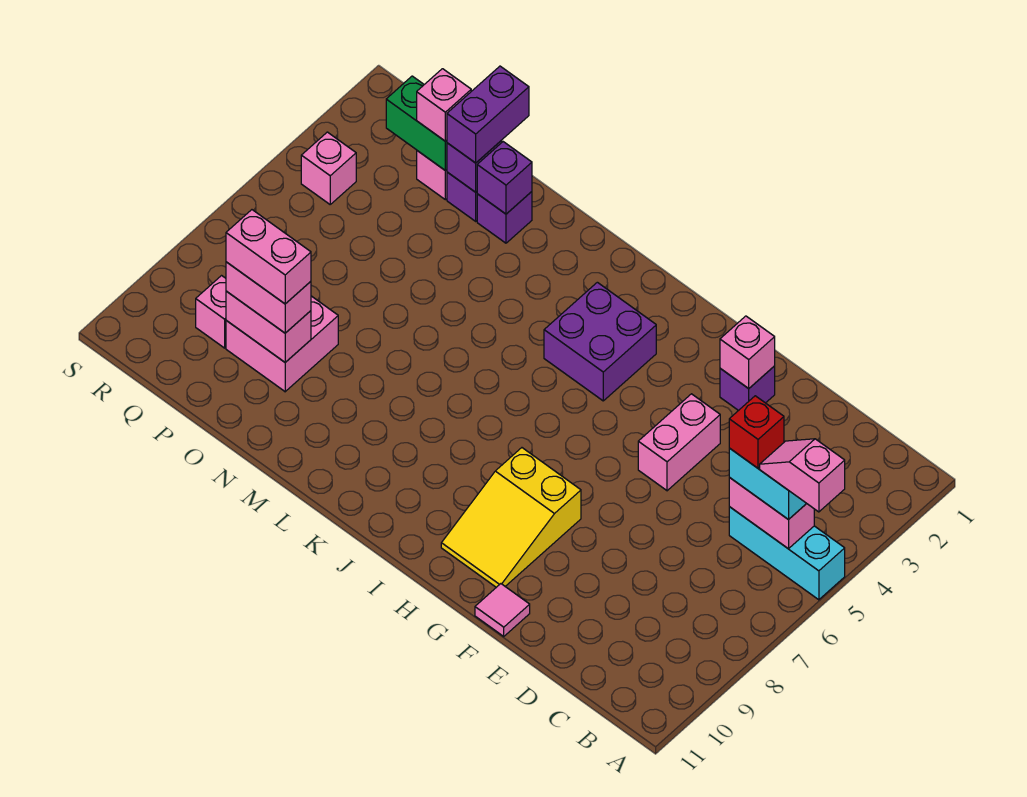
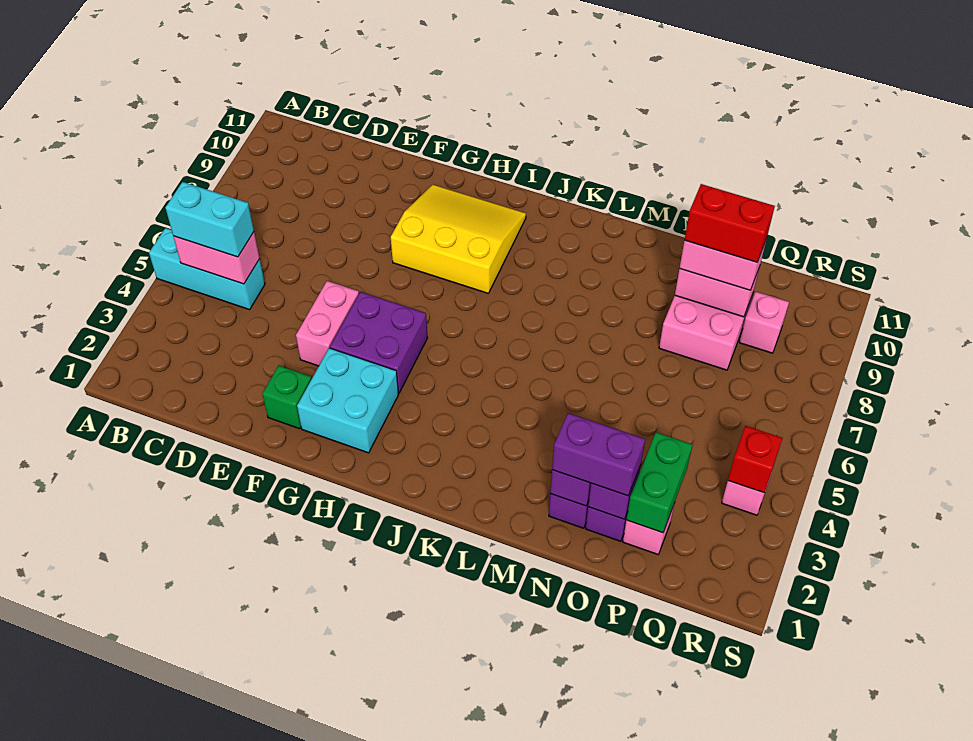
pink 1x2 slope [760,439,845,512] -> none
red 1x1 brick [729,396,784,468] -> red 1x1 brick moved to [728,426,782,493]
purple 1x1 brick [720,366,775,411] -> green 1x1 brick [262,365,311,429]
pink 1x1 brick [720,316,775,388] -> none
pink 1x1 tile [475,584,530,636] -> none
none -> cyan 2x2 brick [297,348,399,453]
yellow 2x3 slope [441,448,581,587] -> yellow 3x3 slope [391,185,526,293]
purple 2x2 brick [544,282,656,401] -> purple 2x2 brick moved to [330,292,428,393]
purple 1x2 brick [447,66,529,163] -> purple 1x2 brick turned to [552,413,645,496]
pink 1x2 brick [226,210,311,304] -> red 1x2 brick [685,184,775,262]
green 1x2 brick [386,76,447,171] -> green 1x2 brick turned to [627,432,692,533]
pink 1x1 brick [417,69,471,141] -> none

